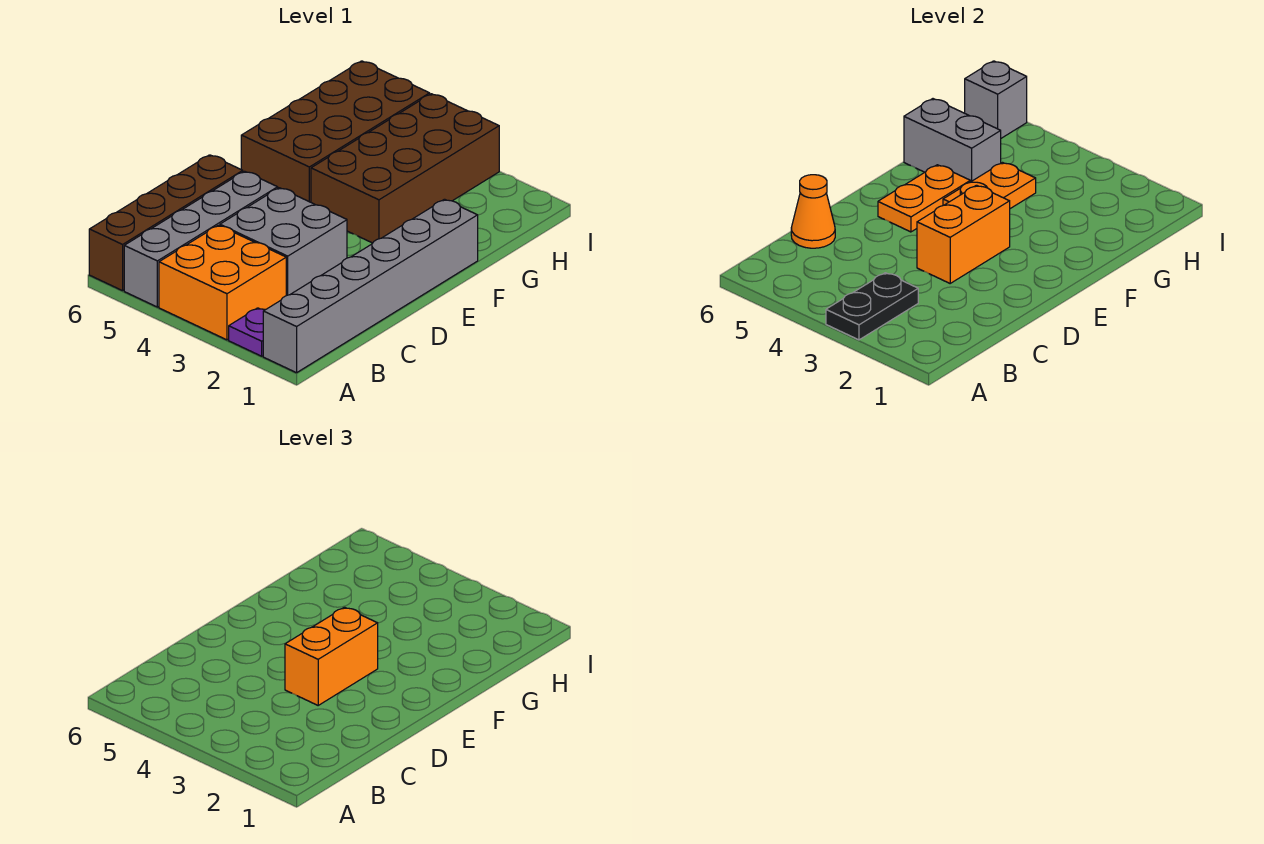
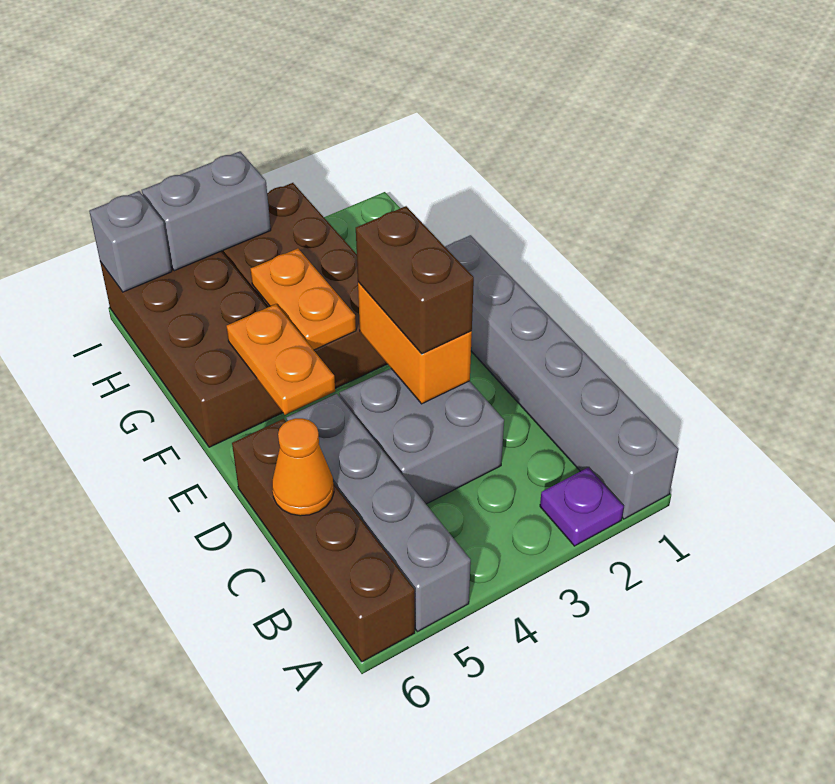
orange 2x2 brick [159,225,286,340] -> none
black 1x2 plate [826,273,918,340] -> none
orange 1x2 brick [285,607,378,705] -> brown 1x2 brick [356,206,474,354]
grey 1x2 brick [904,99,1001,182] -> grey 1x2 brick moved to [142,151,271,271]

